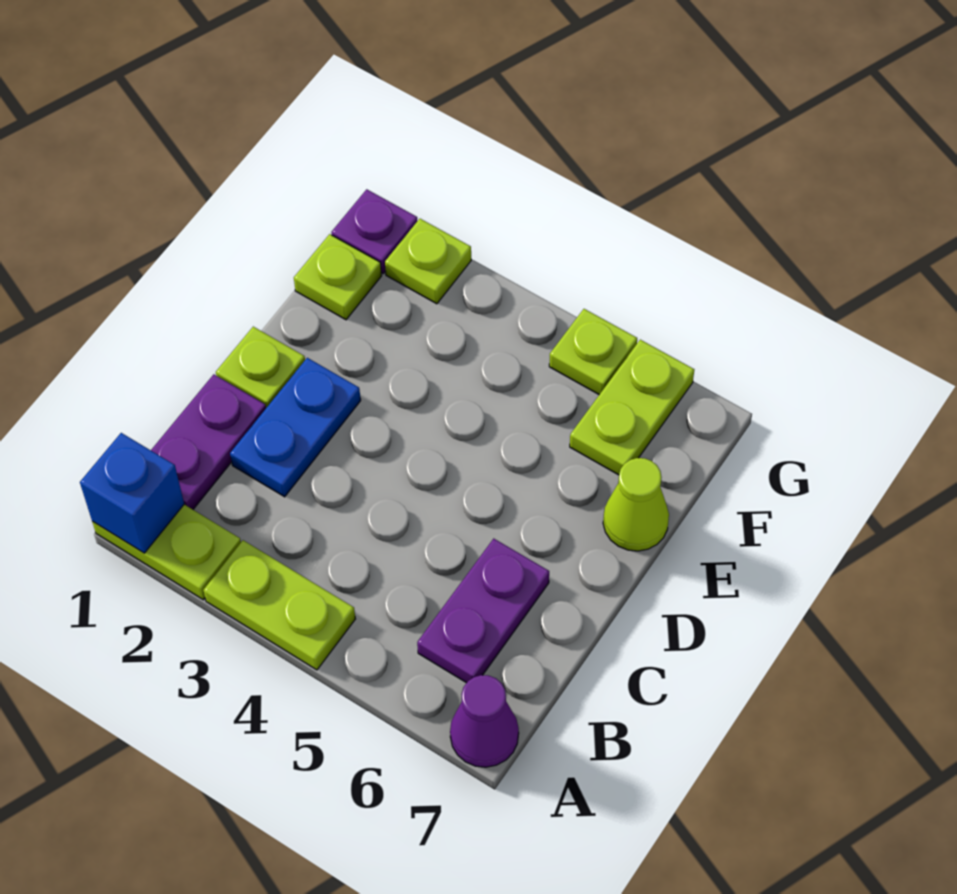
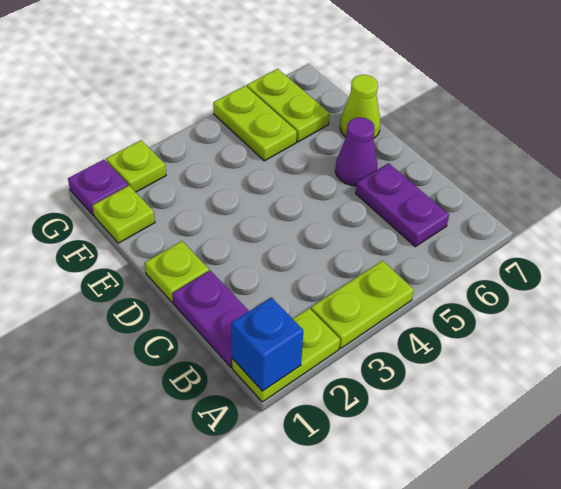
purple 1x1 cone [450,675,519,767] -> purple 1x1 cone moved to [335,117,377,186]
blue 1x2 plate [230,358,361,497] -> none
lime 1x1 plate [549,309,637,395] -> lime 1x2 plate [213,86,297,161]

